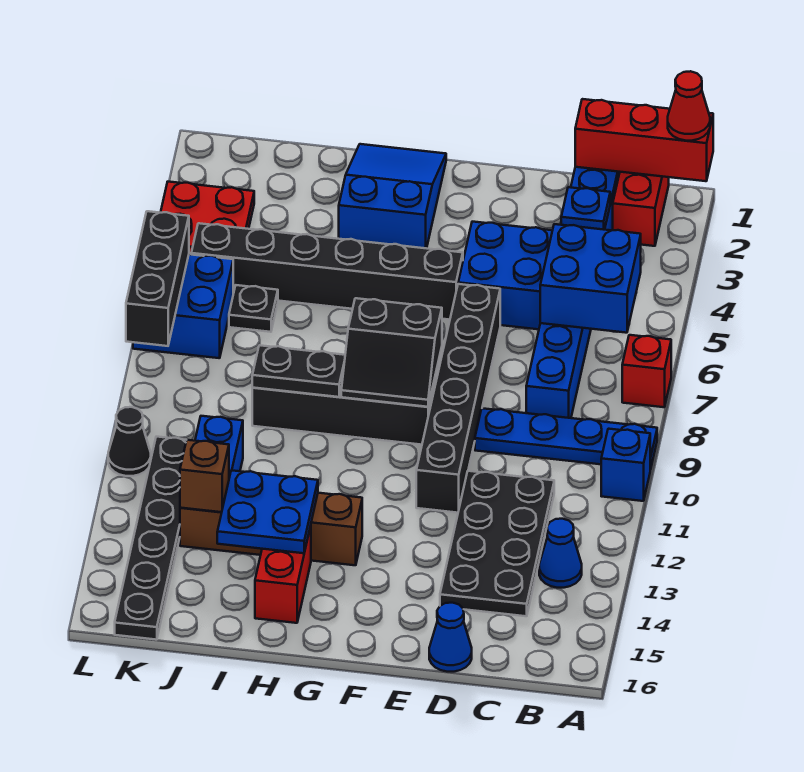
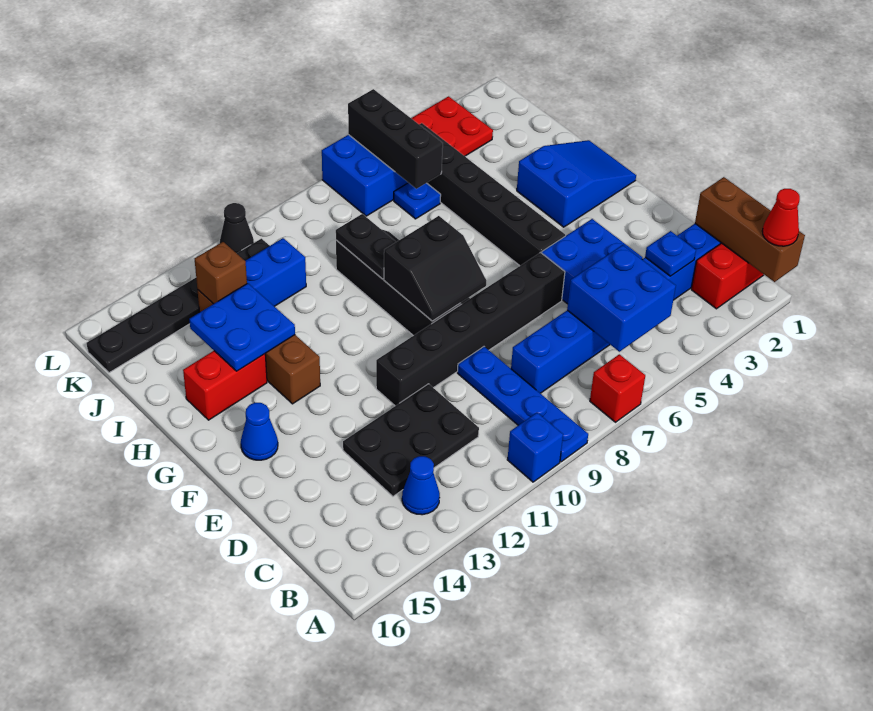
red 1x3 brick [575,99,713,181] -> brown 1x3 brick [695,177,805,282]
black 2x4 plate [440,471,554,616] -> black 2x3 plate [343,384,479,496]
blue 1x1 cone [429,603,472,672] -> blue 1x1 cone moved to [241,403,278,460]
black 2x2 slope [341,298,442,407] -> black 2x2 slope turned to [384,216,486,321]
black 1x1 plate [229,285,278,332] -> blue 1x1 plate [394,183,441,219]
black 1x3 brick [126,211,189,346] -> black 1x3 brick turned to [348,89,443,189]

